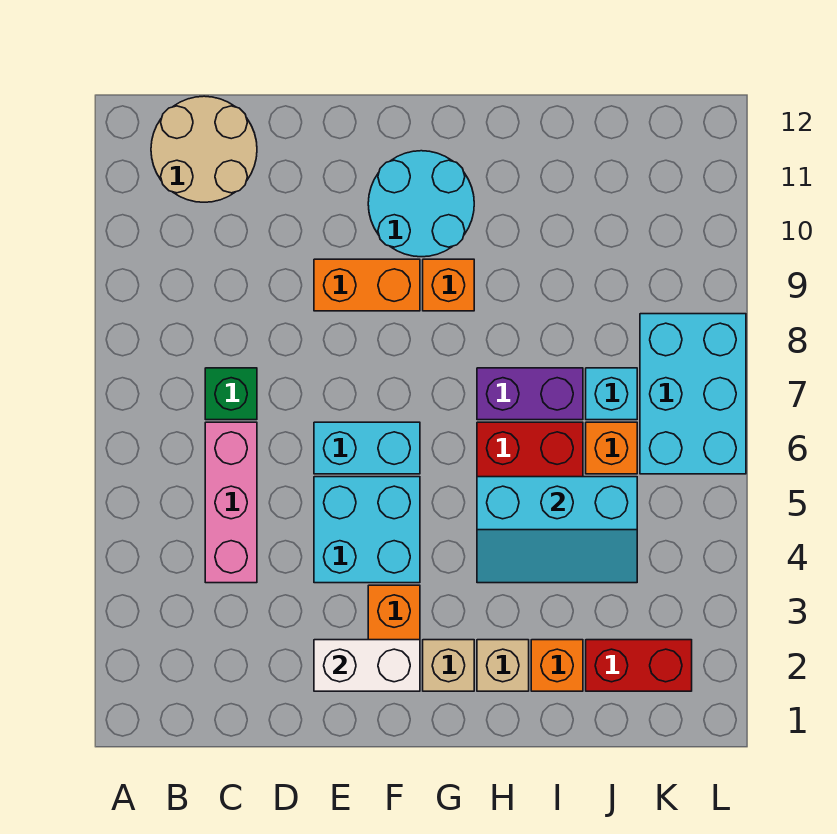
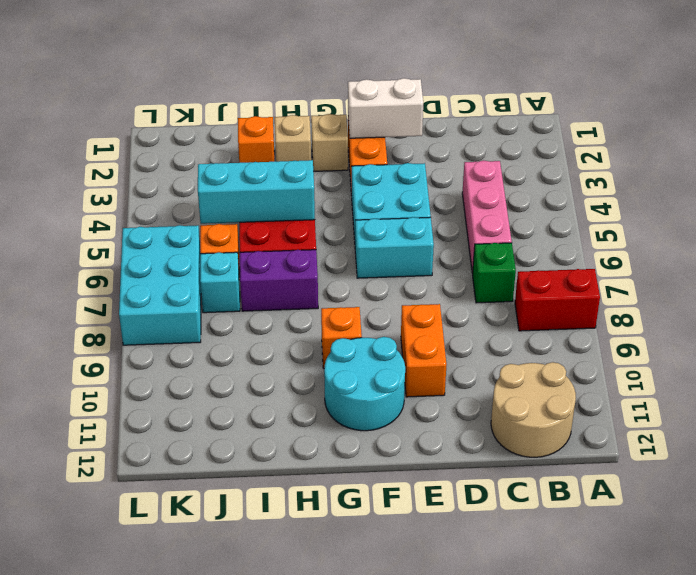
orange 1x2 brick [314,259,420,311] -> orange 1x2 brick turned to [401,304,446,397]
red 1x2 brick [586,640,692,691] -> red 1x2 brick moved to [515,269,600,331]

